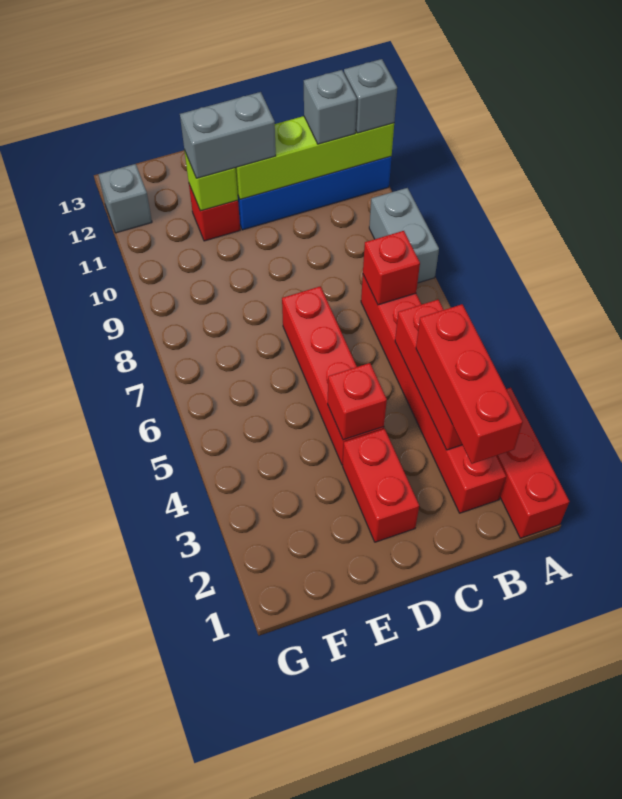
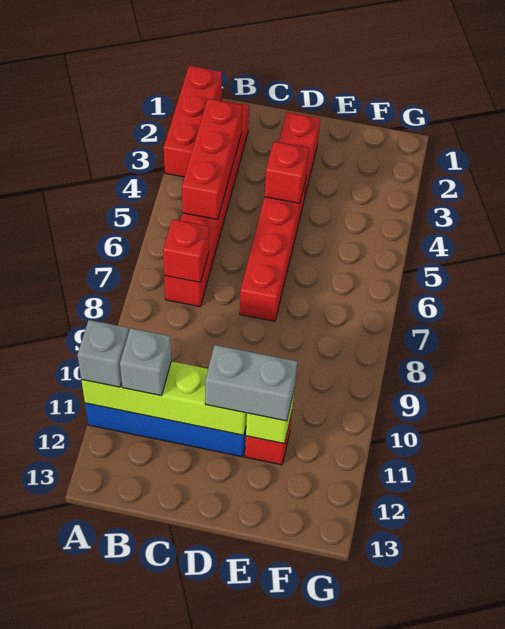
grey 1x2 brick [369,188,439,283] -> none
red 1x3 brick [416,304,523,464] -> none
grey 1x1 brick [98,164,152,233] -> none

